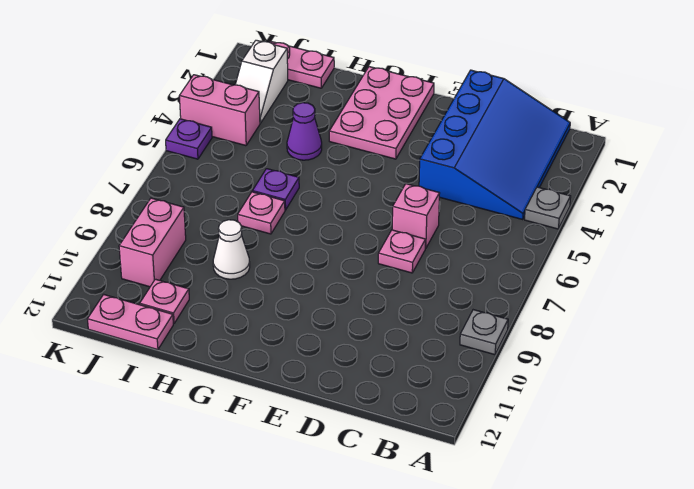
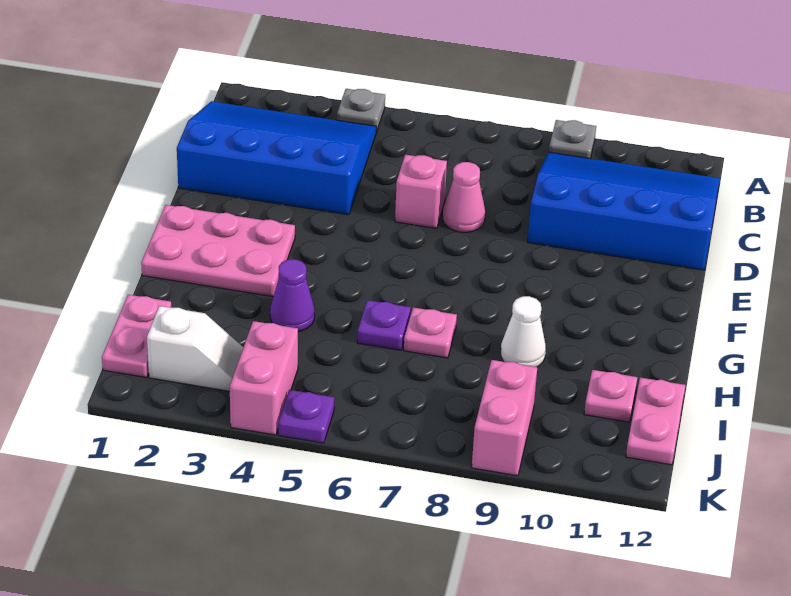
none -> blue 3x4 slope [528,152,720,270]
pink 1x1 plate [378,230,426,273] -> pink 1x1 cone [443,162,485,232]
pink 1x2 brick [119,198,186,287] -> pink 1x2 brick turned to [472,360,537,476]

